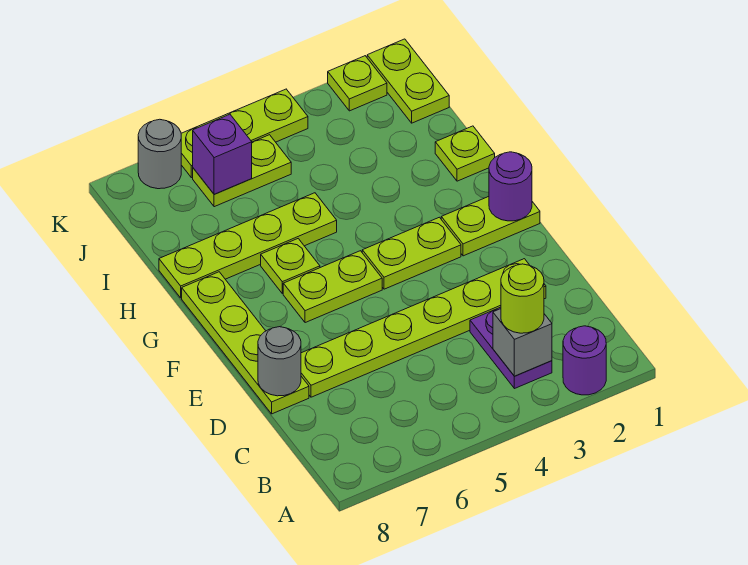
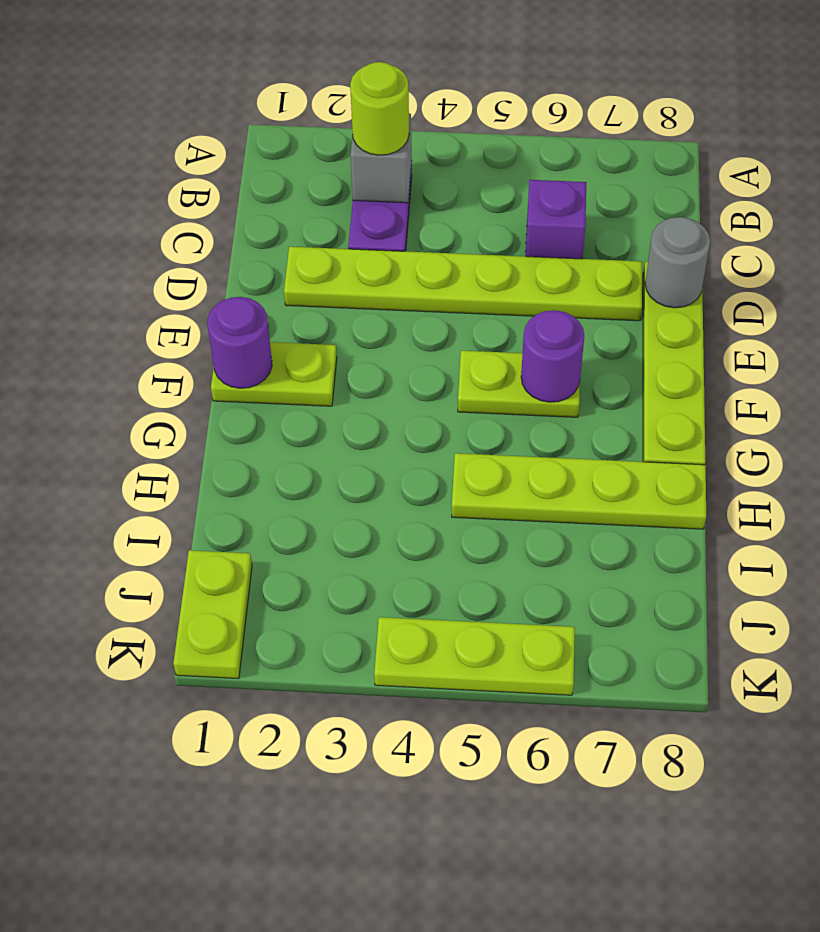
purple 1x1 round brick [563,326,606,395] -> purple 1x1 round brick moved to [521,310,584,402]
lime 1x2 plate [362,217,461,289] -> none
lime 1x1 plate [261,239,320,294] -> none
lime 1x1 plate [435,126,495,181] -> none
lime 1x2 plate [193,135,291,207] -> none
purple 1x1 brick [193,114,252,194] -> purple 1x1 brick moved to [526,180,586,259]
lime 1x1 plate [328,56,387,111] -> none
grey 1x1 round brick [138,119,181,189] -> none

